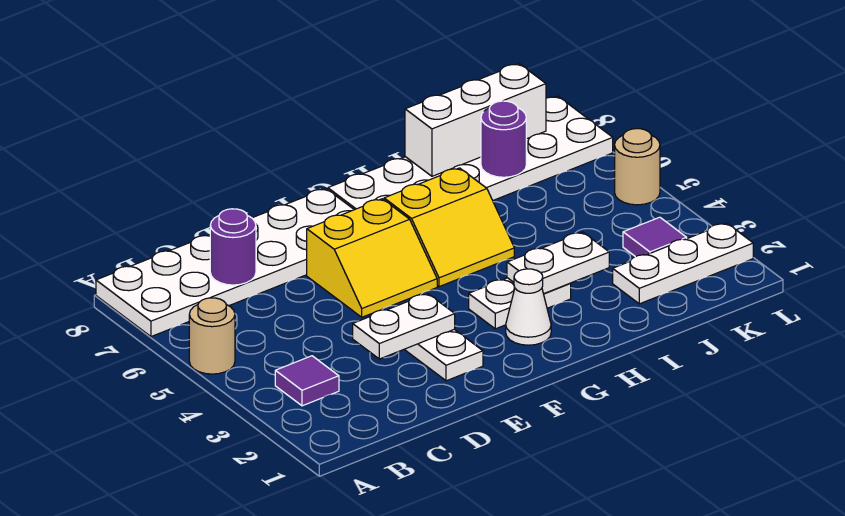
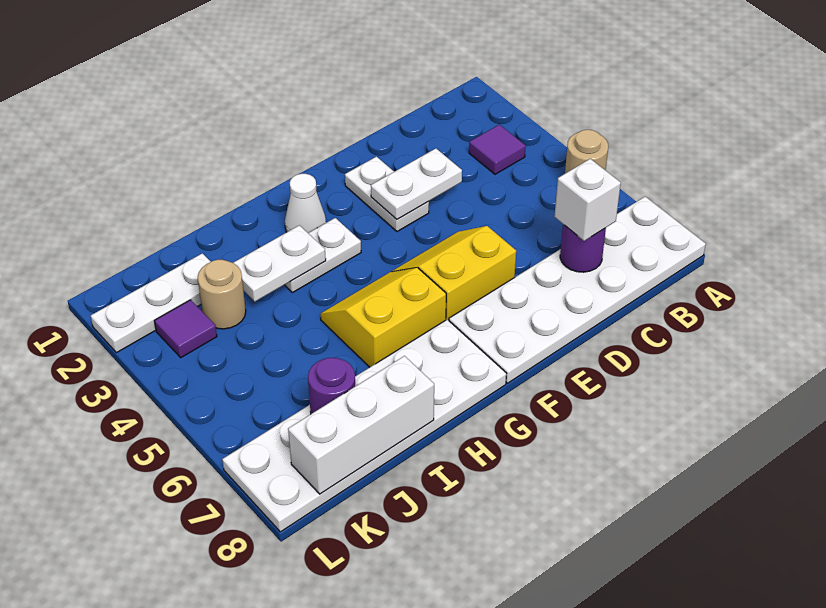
none -> white 1x1 brick [554,159,621,241]
tan 1x1 round brick [615,129,660,205] -> tan 1x1 round brick moved to [198,260,246,329]

